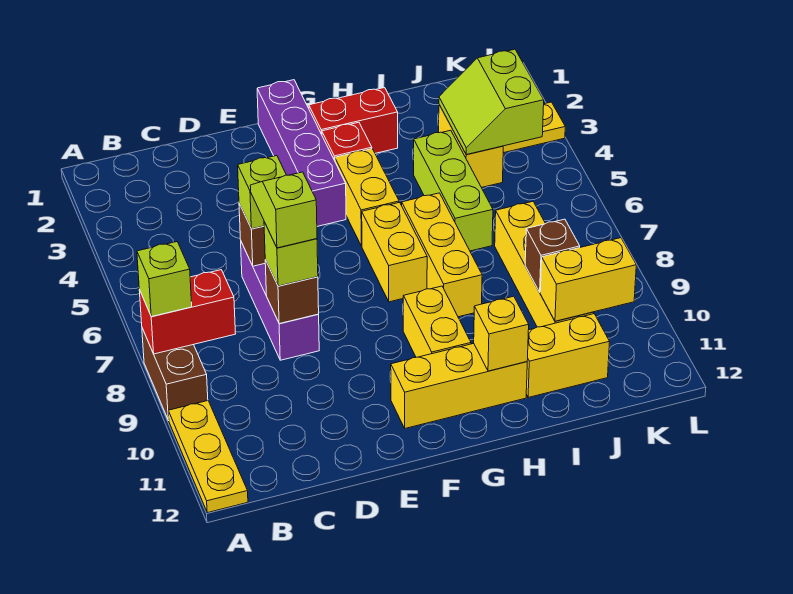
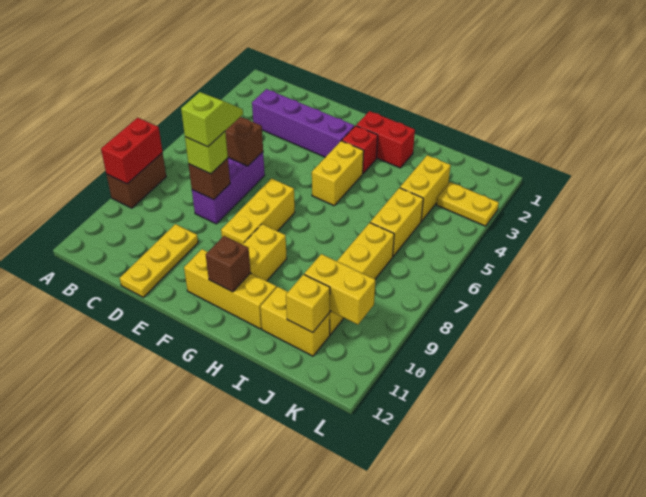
red 1x2 brick [139,270,236,354] -> red 1x2 brick turned to [101,118,162,184]
lime 1x1 brick [137,242,192,317] -> none
yellow 1x3 plate [168,401,248,513] -> yellow 1x3 plate moved to [120,224,198,297]
lime 1x1 brick [238,156,286,229] -> none
purple 1x4 brick [257,80,346,226] -> purple 1x4 brick turned to [252,89,354,157]
yellow 1x2 brick [362,202,427,302] -> yellow 1x2 brick moved to [370,188,423,256]
yellow 1x3 brick [402,193,482,317] -> yellow 1x3 brick moved to [221,178,295,244]
yellow 1x1 brick [474,296,529,371] -> yellow 1x1 brick moved to [286,274,330,333]
lime 1x3 brick [414,130,493,251] -> none
lime 2x2 slope [439,49,544,155] -> none
brown 1x1 brick [525,219,580,292] -> brown 1x1 brick moved to [206,236,251,292]

